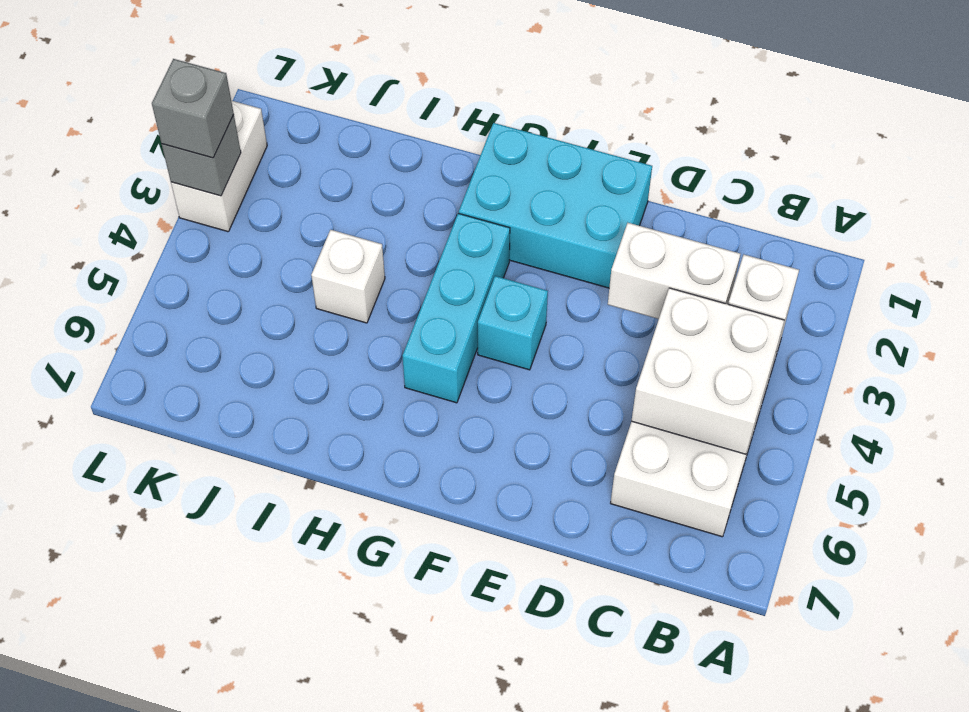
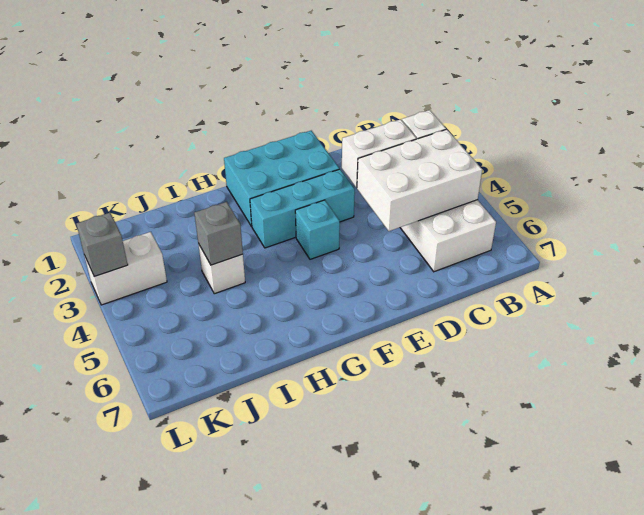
white 2x2 brick [632,288,784,454] -> white 2x3 brick [357,129,482,231]
cyan 1x3 brick [403,213,510,403] -> cyan 1x3 brick turned to [250,169,355,248]
white 1x2 brick [171,101,267,232] -> white 1x2 brick turned to [84,232,167,305]
grey 1x1 brick [152,59,234,158] -> grey 1x1 brick moved to [194,202,243,265]

